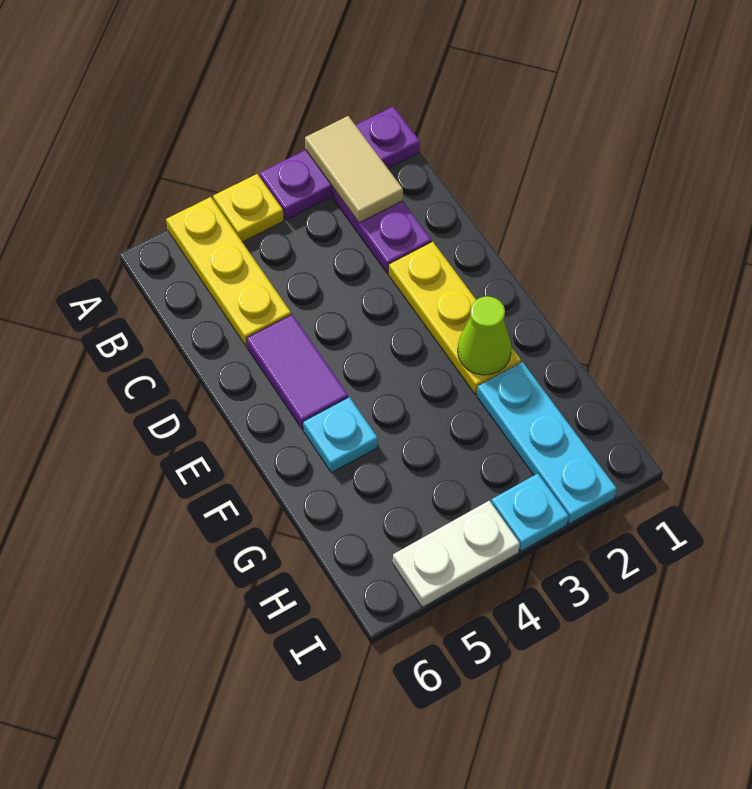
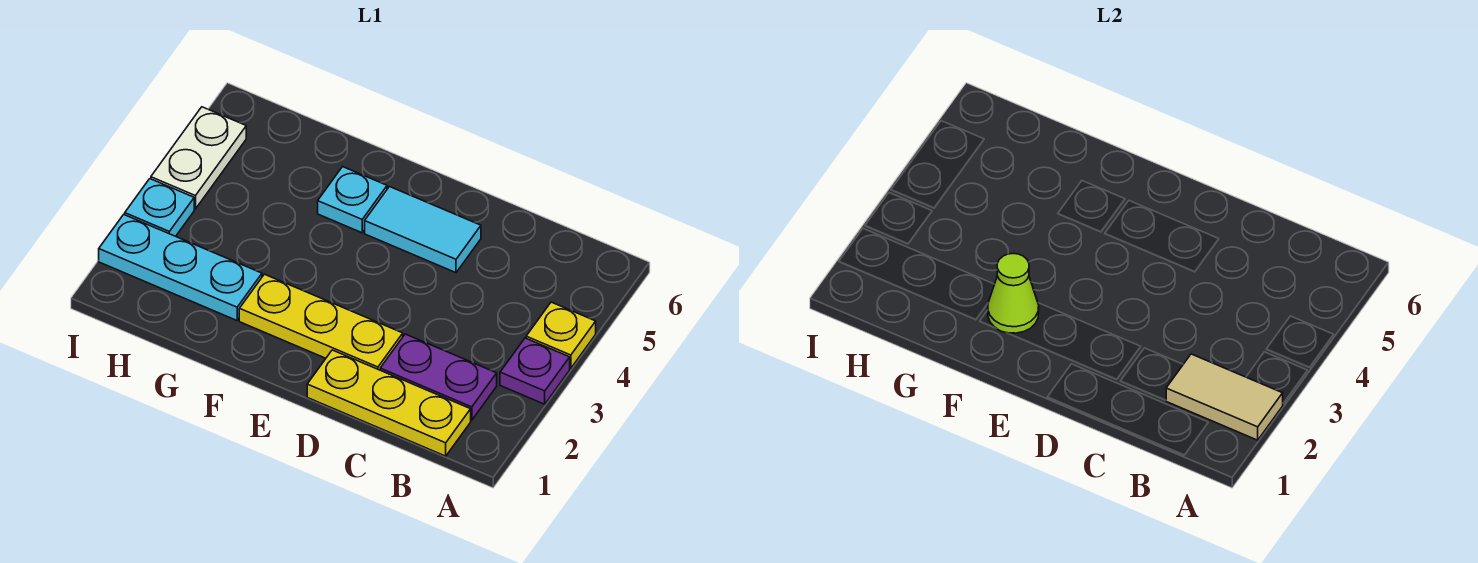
purple 1x3 plate [260,106,420,220] -> purple 1x1 plate [500,338,570,404]
yellow 1x3 plate [166,197,291,347] -> yellow 1x3 plate moved to [307,350,471,456]
purple 1x2 tile [247,315,348,430] -> cyan 1x2 tile [365,187,481,273]

